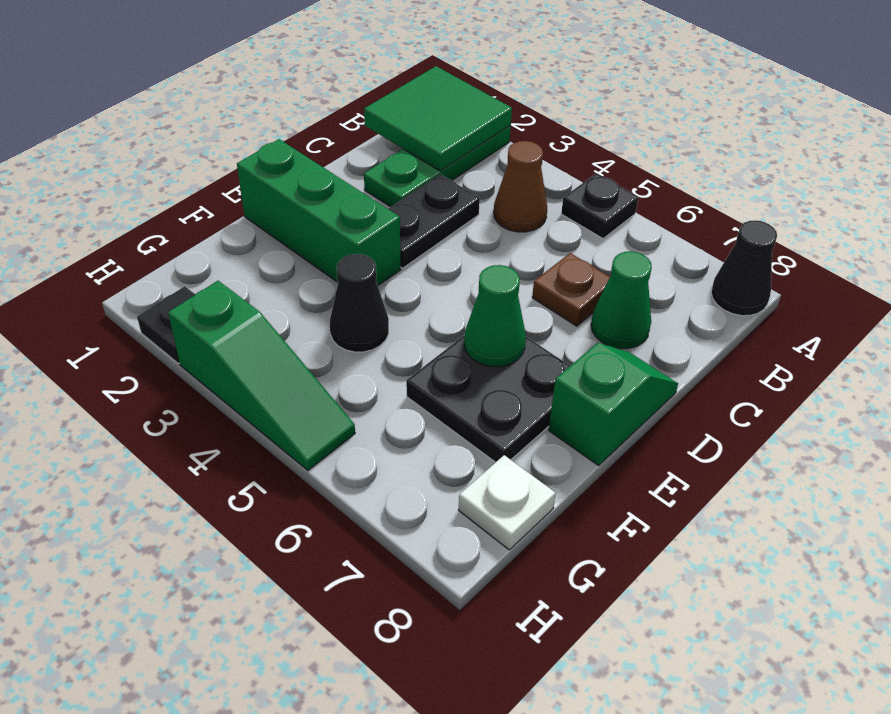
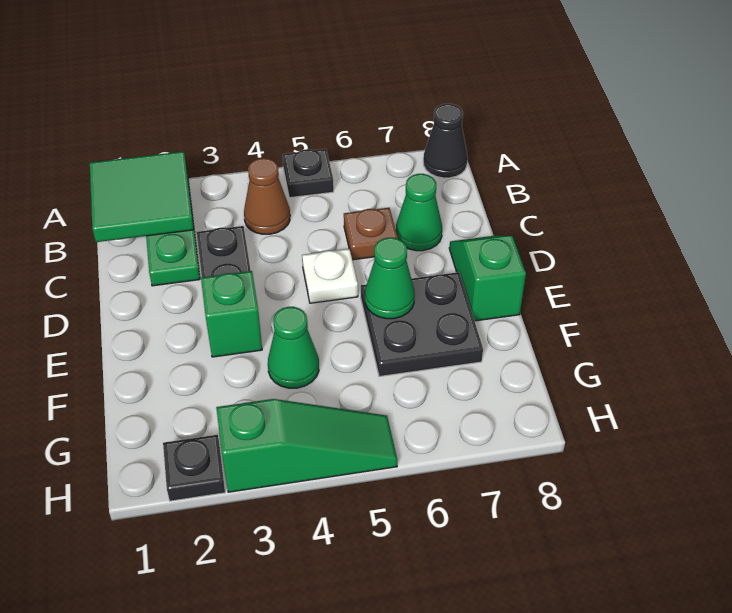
green 1x3 brick [237,139,401,285] -> green 1x1 brick [201,271,262,357]
black 1x1 cone [330,254,389,352] -> green 1x1 cone [268,307,319,388]
white 1x1 plate [459,455,556,550] -> white 1x1 plate moved to [302,249,358,303]

